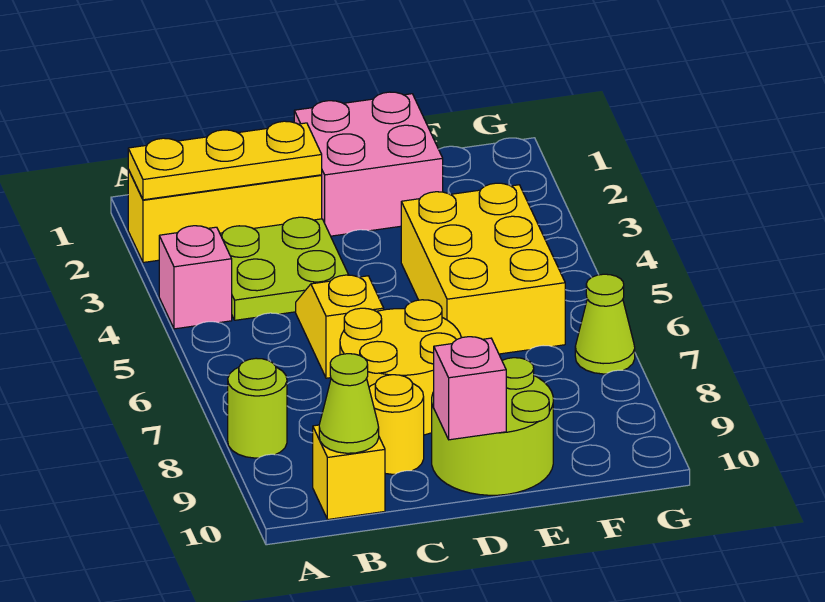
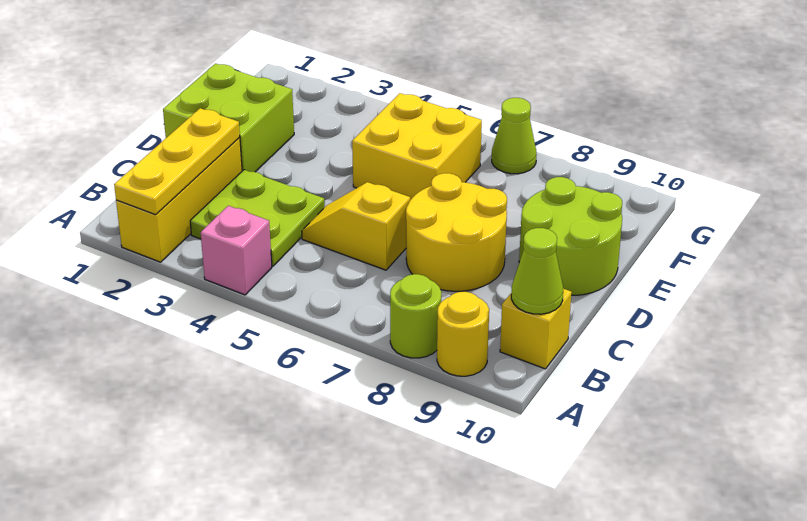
yellow 1x1 round brick [369,375,424,474] -> yellow 1x1 round brick moved to [437,292,489,376]
pink 2x2 brick [294,92,443,236] -> lime 2x2 brick [163,64,294,172]
pink 1x1 brick [434,337,506,440] -> none
yellow 2x3 brick [401,183,565,354] -> yellow 2x2 brick [352,93,482,200]

